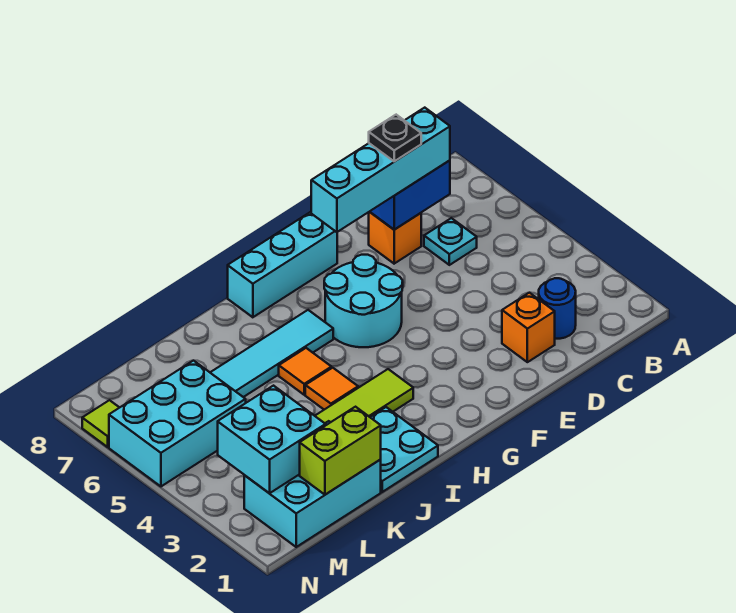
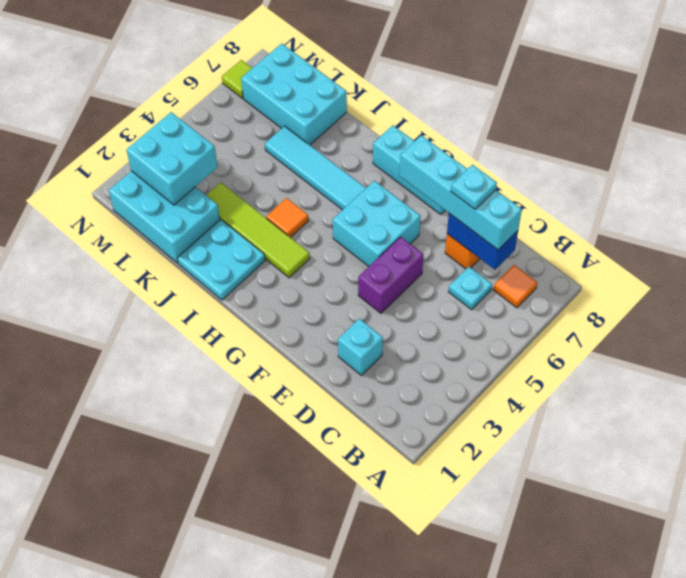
blue 1x1 round brick [539,278,576,339] -> none
orange 1x1 brick [502,293,555,362] -> cyan 1x1 brick [338,319,383,375]
black 1x1 plate [369,115,421,161] -> cyan 1x1 plate [451,165,497,209]
none -> purple 1x2 brick [358,237,423,313]
cyan 2x2 round brick [324,255,403,347] -> cyan 2x2 brick [333,181,421,266]
orange 1x1 tile [279,348,331,395] -> orange 1x1 tile moved to [494,265,537,308]
lime 1x2 brick [300,407,381,495] -> none
cyan 2x3 brick [109,361,246,486] -> cyan 2x3 brick moved to [241,43,347,145]

